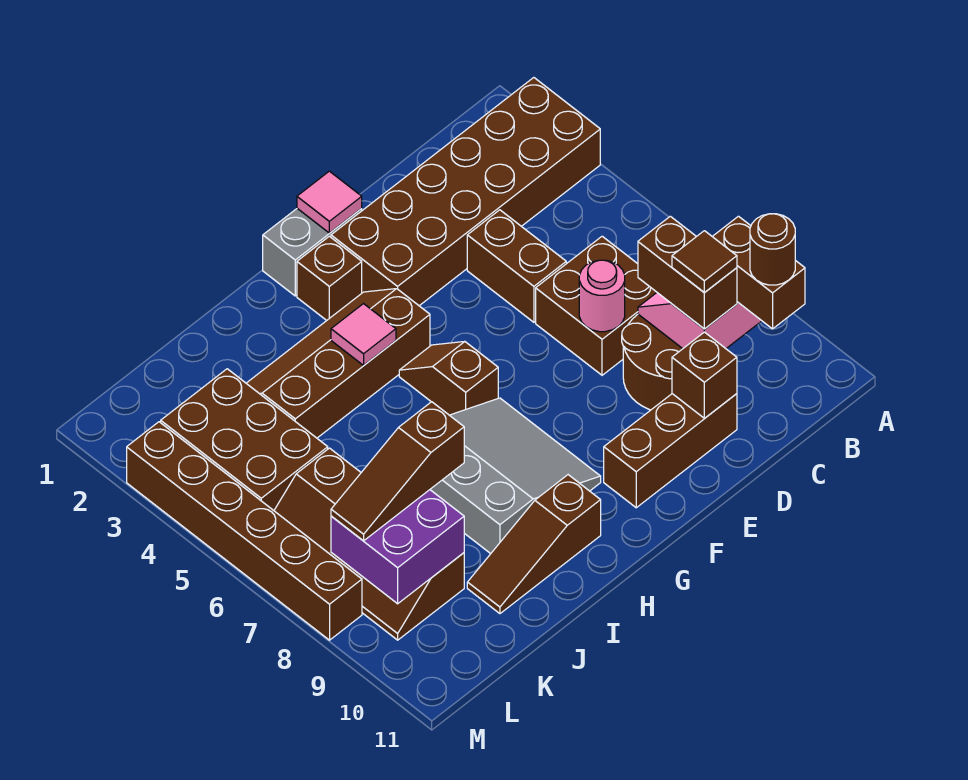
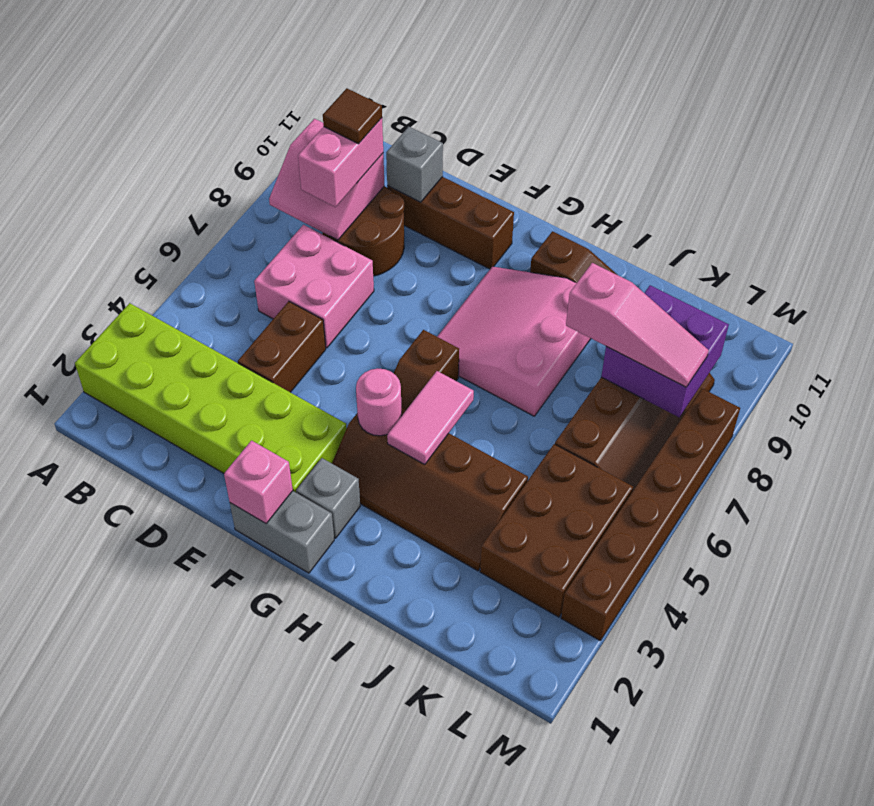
brown 2x6 brick [331,78,600,306] -> lime 2x6 brick [75,303,347,492]
brown 1x2 brick [712,216,805,329] -> none
brown 1x1 round brick [750,214,795,285] -> none
brown 2x2 brick [536,236,657,375] -> pink 2x2 brick [254,225,374,348]
brown 1x2 brick [638,216,737,329] -> pink 1x2 brick [298,118,383,207]
pink 1x1 round brick [579,260,625,332] -> pink 1x1 round brick moved to [356,369,402,436]
brown 1x1 brick [672,332,737,418] -> grey 1x1 brick [386,127,443,202]
pink 1x1 tile [297,171,362,233] -> pink 1x1 brick [224,441,293,523]
brown 1x1 brick [297,236,362,321] -> grey 1x1 brick [296,458,360,538]
grey 3x3 slope [430,398,601,554] -> pink 3x3 slope [437,267,591,416]
pink 1x1 tile [331,304,396,365] -> pink 1x2 tile [387,371,474,465]
brown 1x3 slope [331,402,464,541] -> pink 1x3 slope [566,263,709,387]

